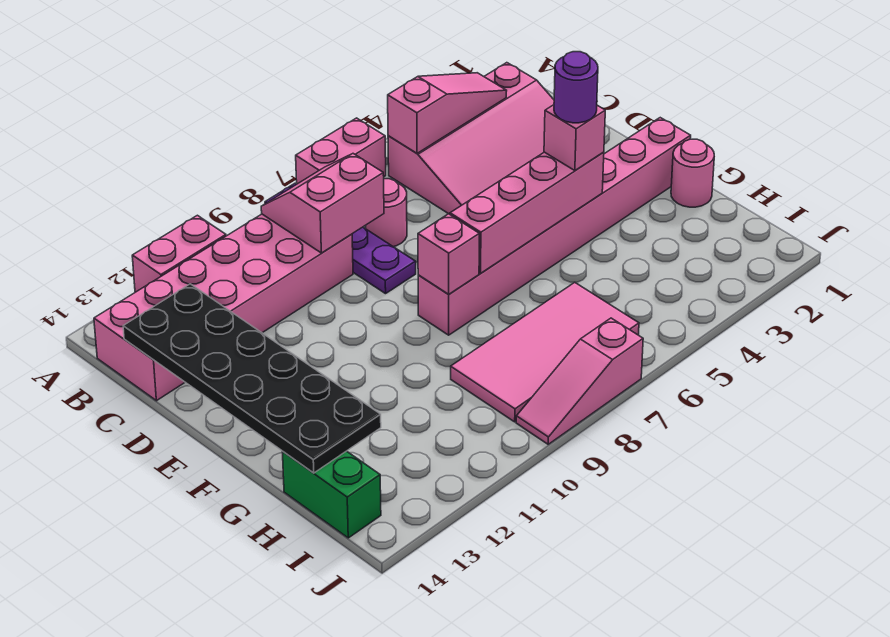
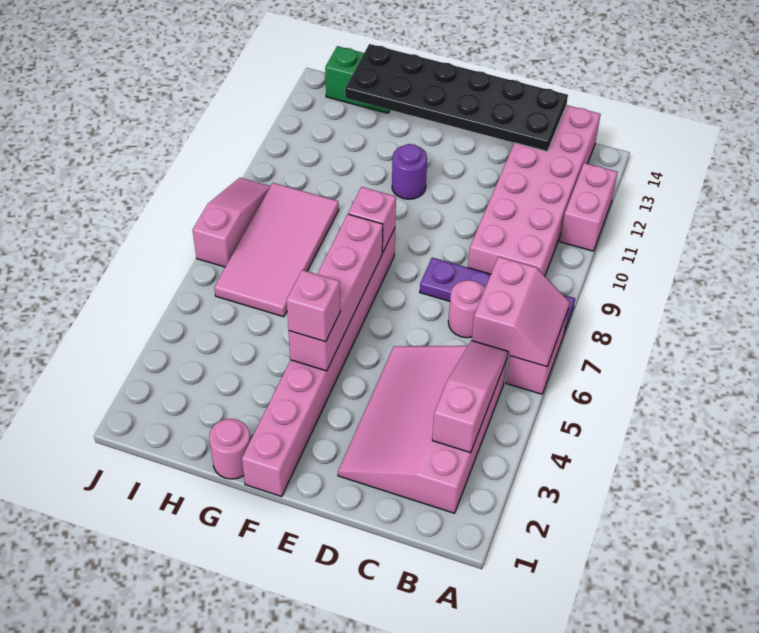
pink 1x3 slope [388,73,507,153] -> pink 1x3 slope turned to [432,341,508,453]
pink 2x2 slope [261,154,384,253] -> pink 2x2 slope moved to [472,257,570,367]
purple 1x1 round brick [554,52,598,123] -> purple 1x1 round brick moved to [392,144,427,199]

